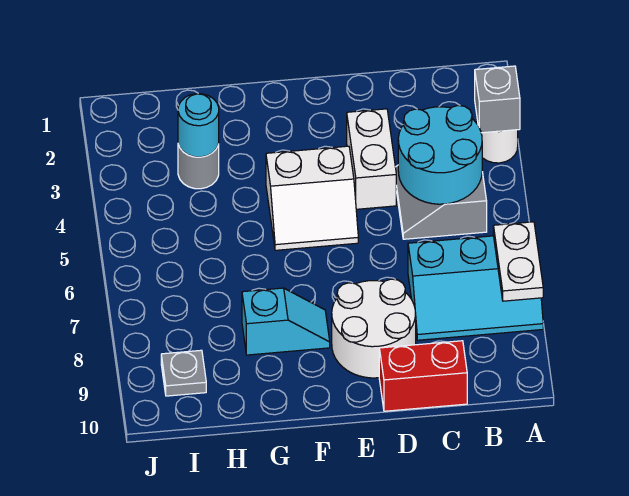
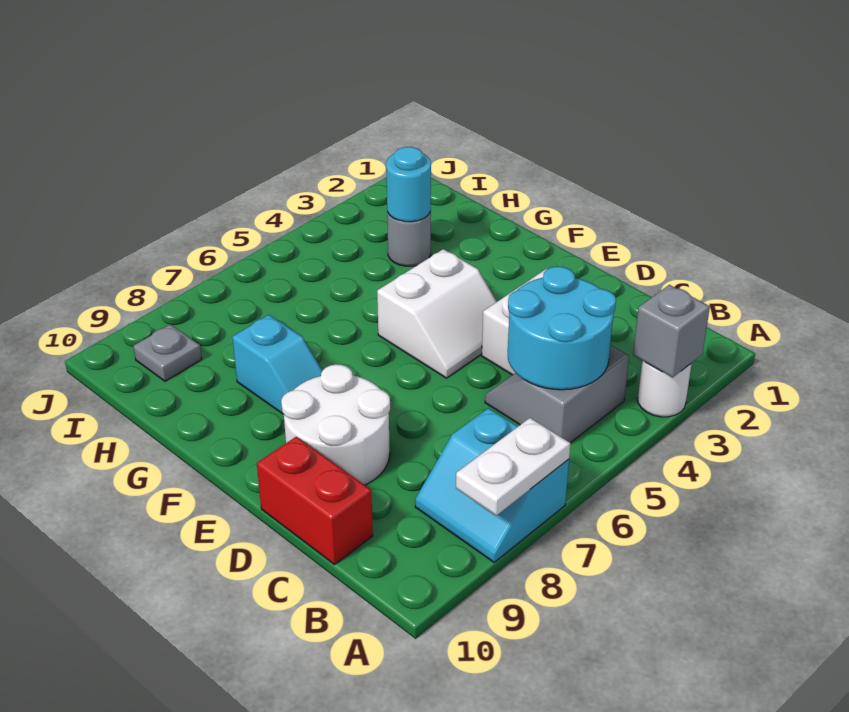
cyan 2x3 slope [408,236,543,340] -> cyan 2x2 slope [415,408,569,562]
white 2x2 slope [266,146,358,250] -> white 2x2 slope turned to [377,249,497,378]

